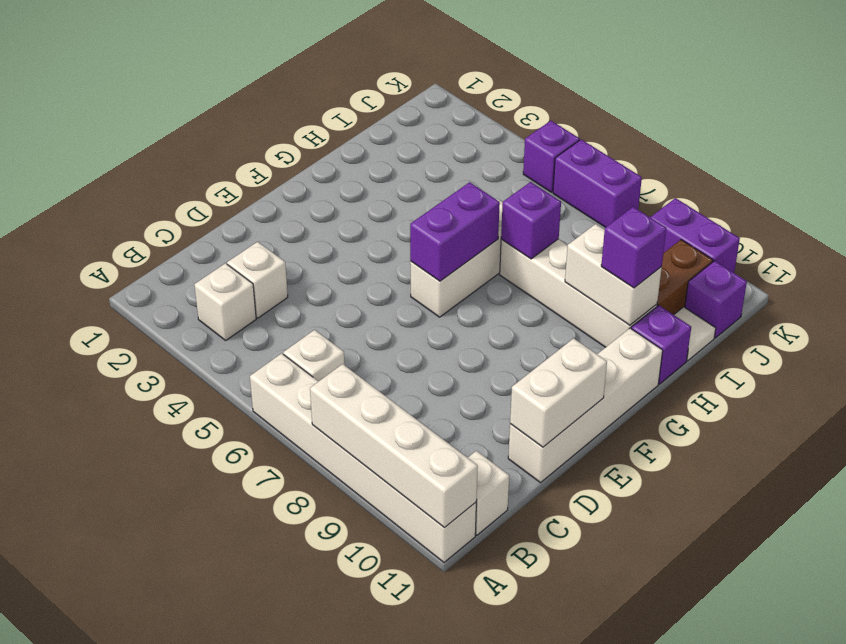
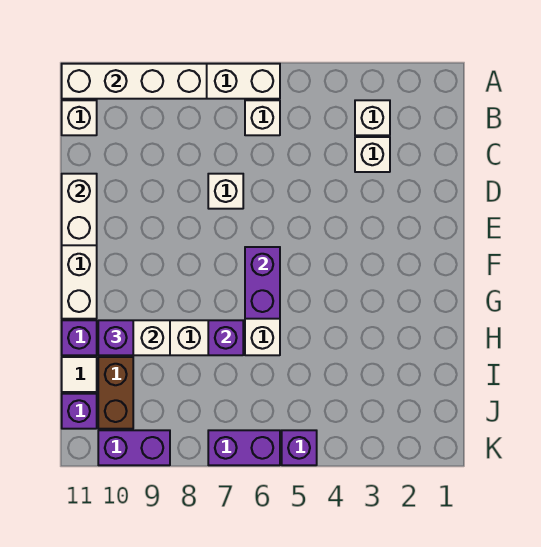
none -> white 1x1 brick [208,174,243,209]

